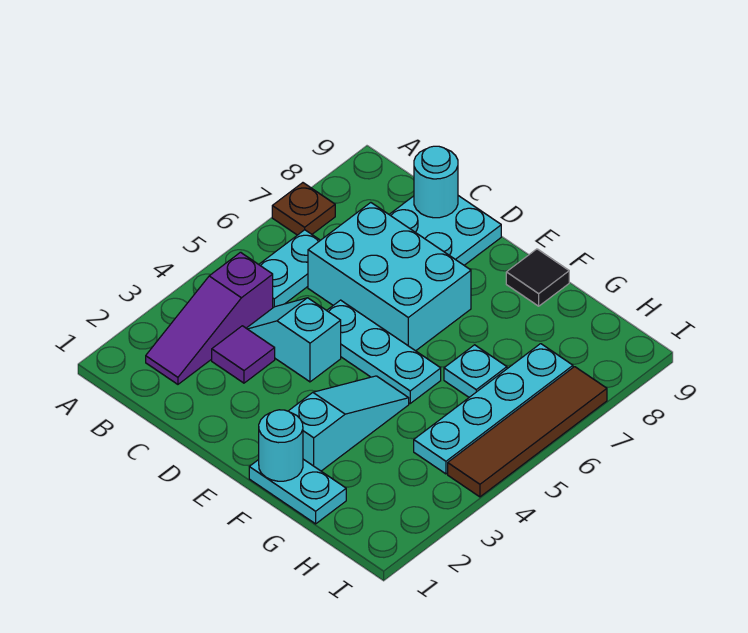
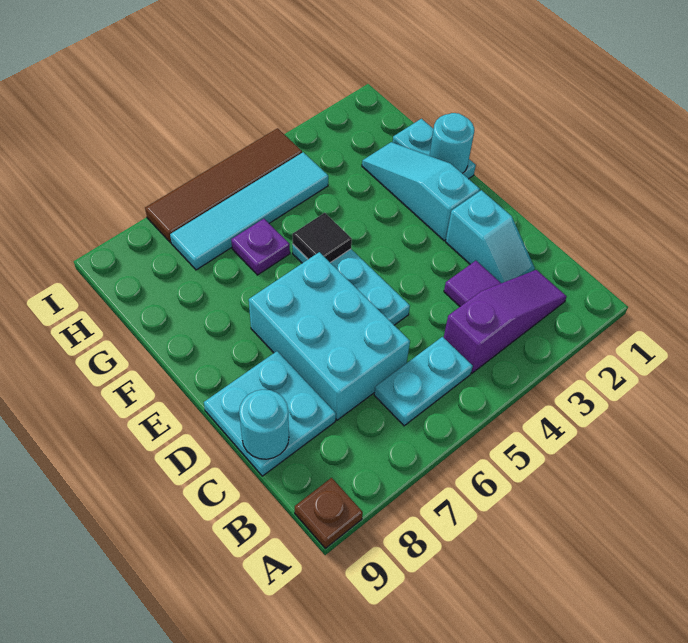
brown 1x1 plate [272,183,335,235] -> brown 1x1 plate moved to [295,478,363,548]
cyan 1x2 slope [246,298,341,382] -> cyan 1x2 slope moved to [446,190,535,283]
cyan 1x3 slope [289,376,409,471] -> cyan 1x3 slope turned to [362,142,480,241]
black 1x1 tile [506,249,569,306] -> black 1x1 tile moved to [292,213,352,263]
cyan 1x1 plate [444,345,507,397] -> purple 1x1 plate [231,219,290,275]
cyan 1x4 plate [414,344,573,474] -> cyan 1x4 tile [170,152,328,270]

